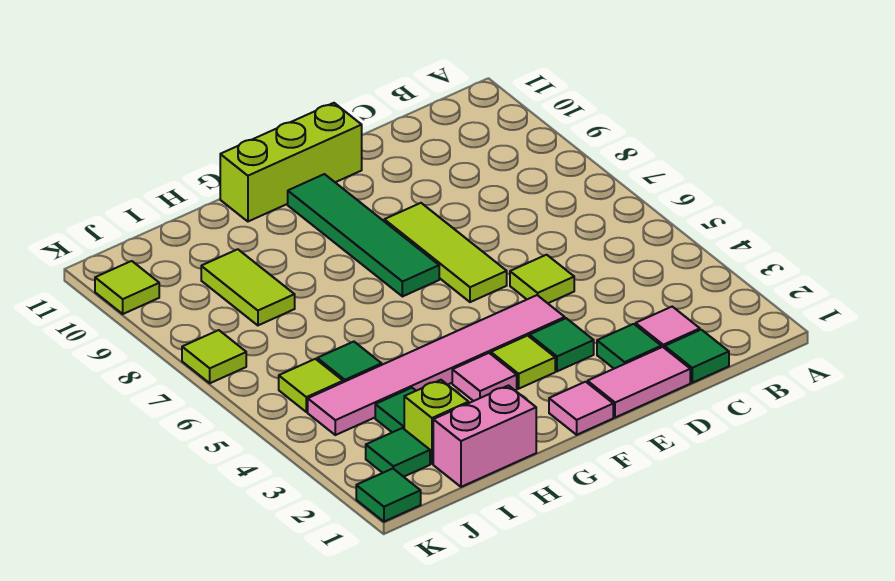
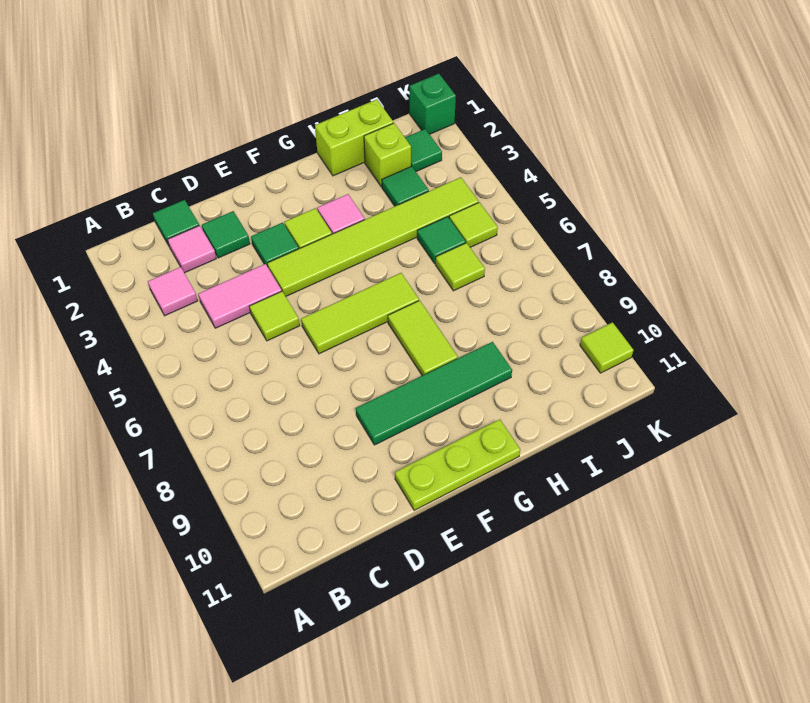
pink 1x2 tile [588,347,690,418] -> pink 1x2 tile moved to [198,264,282,328]
pink 1x6 tile [308,295,565,435] -> lime 1x6 tile [267,177,479,296]
lime 1x3 tile [384,203,507,302] -> lime 1x3 tile turned to [301,273,419,354]
lime 1x3 brick [220,103,362,221] -> lime 1x3 plate [395,419,520,510]
pink 1x1 tile [549,382,613,435] -> pink 1x1 tile moved to [148,267,198,316]
green 1x4 tile [288,174,439,297] -> green 1x4 tile turned to [356,342,512,445]
pink 1x2 brick [433,386,536,487] -> lime 1x2 brick [315,99,393,176]
lime 1x2 tile [201,249,295,325] -> lime 1x2 tile moved to [388,301,458,376]
green 1x1 tile [356,469,421,522] -> green 1x1 brick [410,74,456,134]
lime 1x1 tile [182,330,246,383] -> lime 1x1 tile moved to [436,243,485,291]

